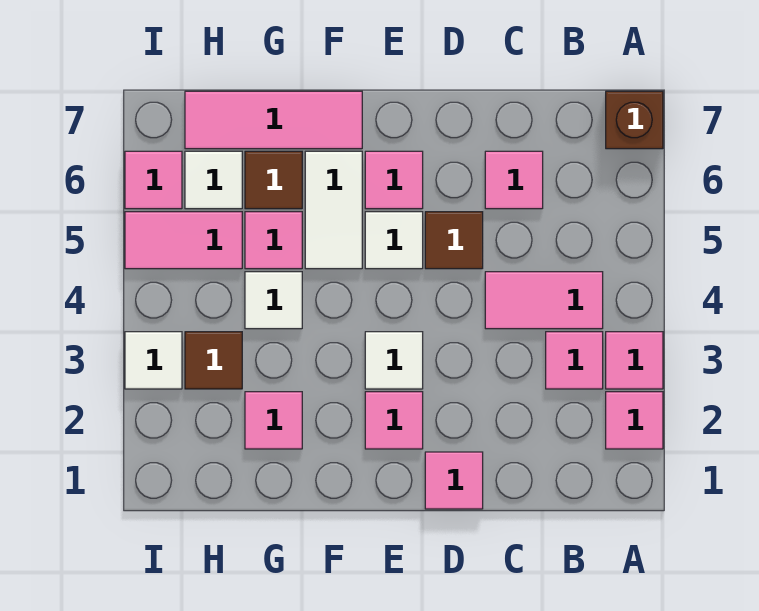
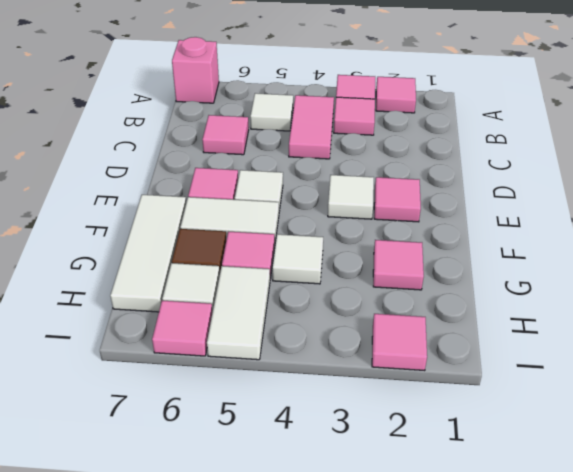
brown 1x1 brick [606,91,663,149] -> pink 1x1 brick [172,37,219,103]
pink 1x1 tile [425,452,483,509] -> pink 1x1 tile moved to [372,314,427,371]
brown 1x1 tile [425,212,483,269] -> none
pink 1x3 tile [185,91,362,149] -> white 1x3 tile [110,195,186,312]
brown 1x1 tile [185,332,242,389] -> none
pink 1x2 tile [125,212,242,269] -> white 1x2 tile [207,266,270,360]
white 1x1 tile [125,332,182,389] -> white 1x1 tile moved to [250,93,293,131]

